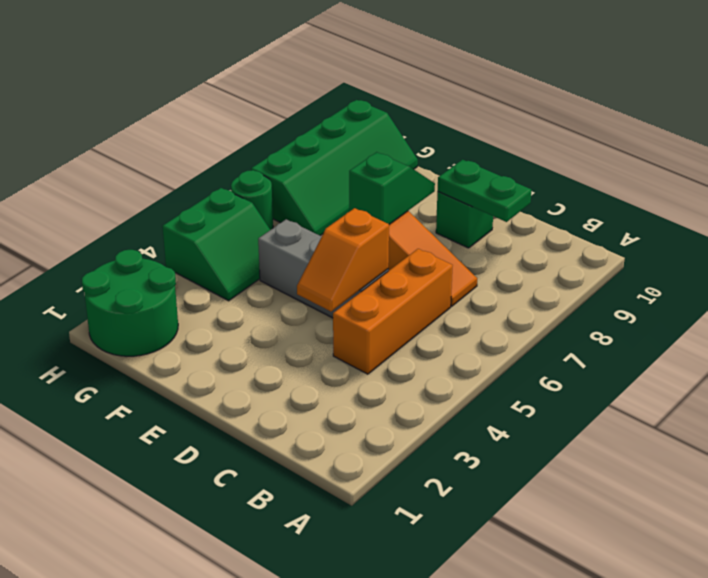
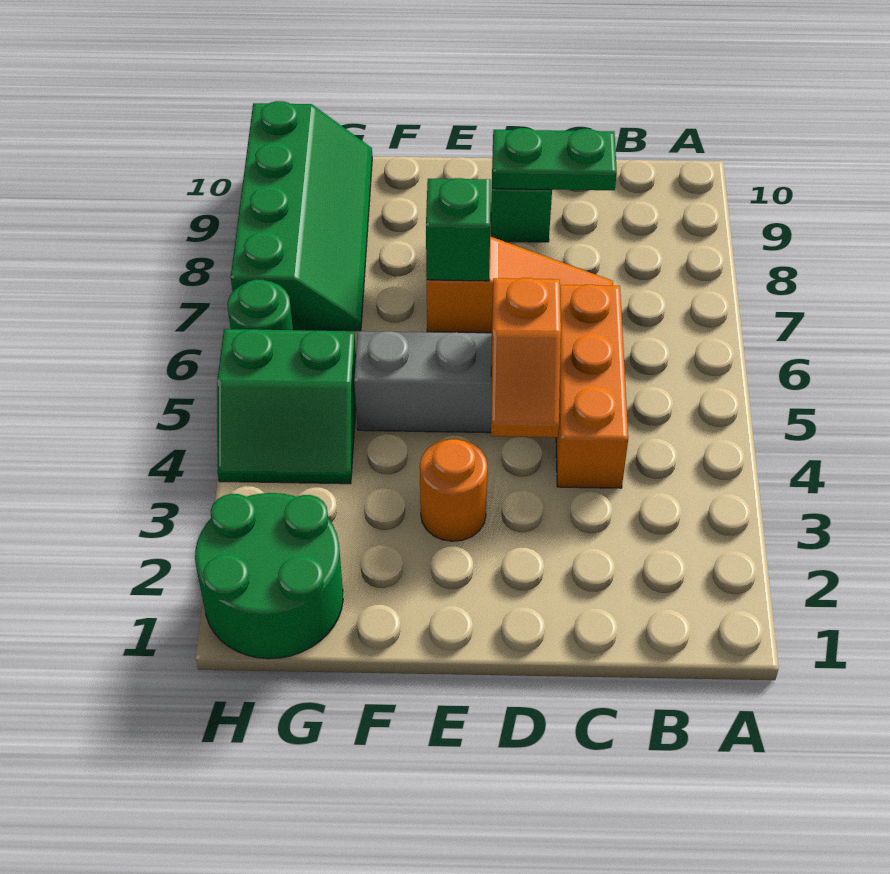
none -> orange 1x1 round brick [420,439,487,541]
green 2x2 slope [162,188,270,301] -> green 2x2 slope turned to [217,329,356,484]

